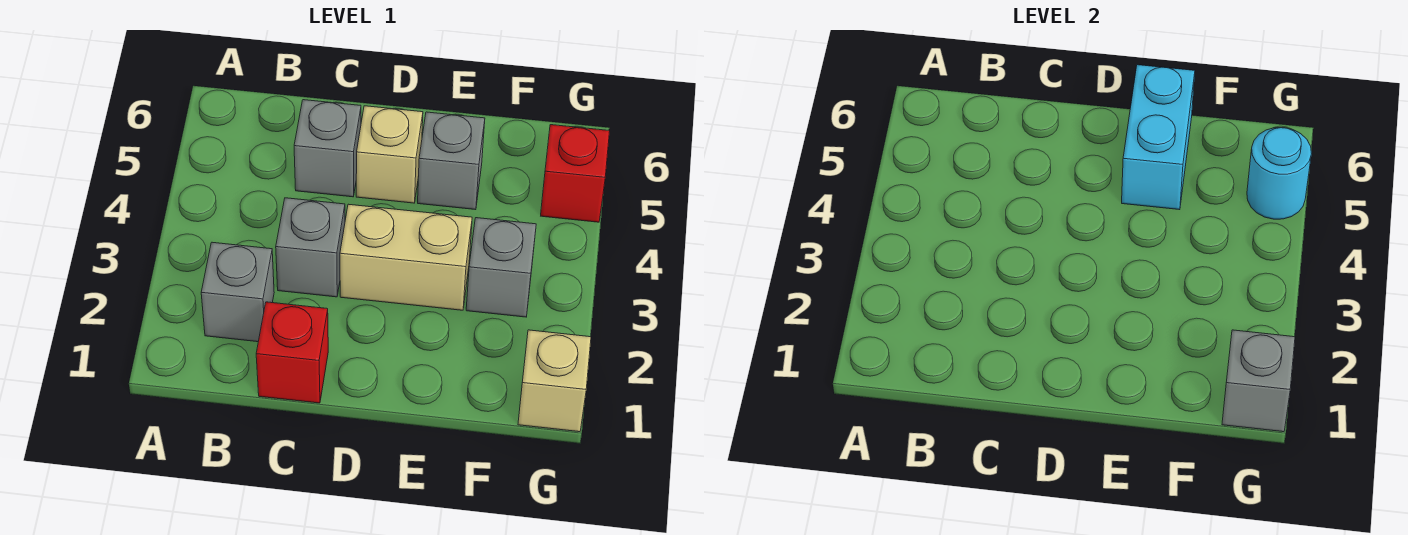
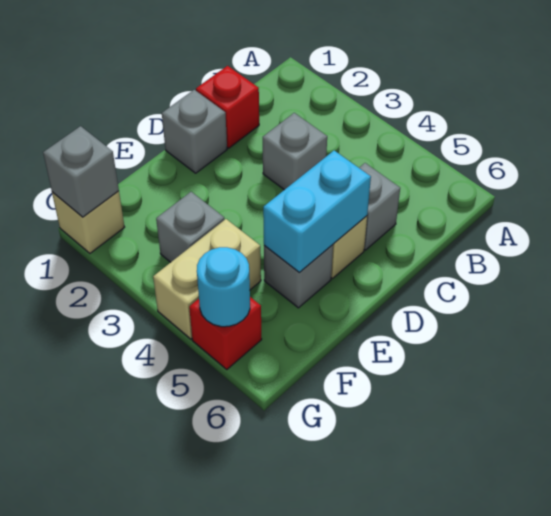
grey 1x1 brick [201,242,274,342] -> grey 1x1 brick moved to [162,90,227,173]
tan 1x2 brick [340,204,472,310] -> tan 1x2 brick moved to [153,219,261,339]
cyan 1x2 brick [1122,65,1195,210] -> cyan 1x2 brick turned to [263,151,371,273]

